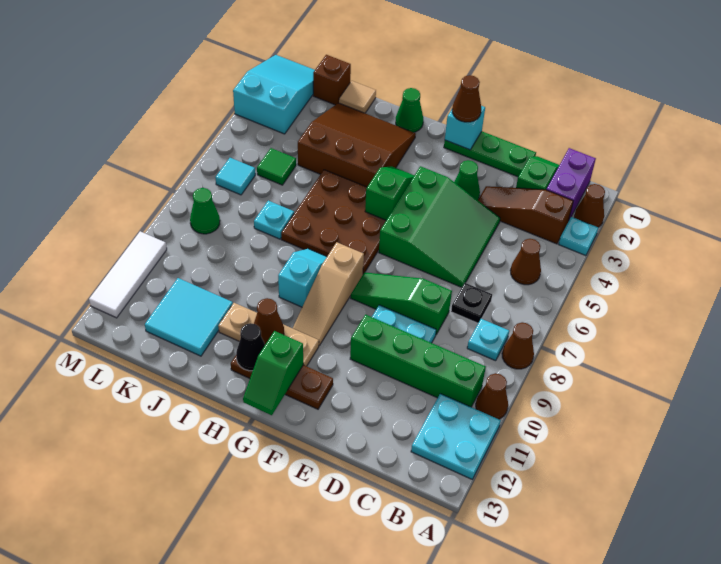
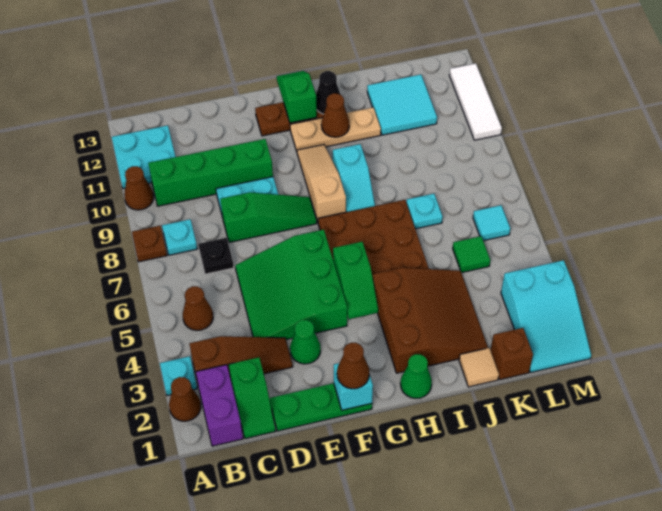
brown 1x1 cone [502,322,534,369] -> brown 1x1 plate [132,226,167,262]
brown 3x3 slope [298,103,416,187] -> brown 3x3 slope turned to [372,268,488,373]
green 1x1 cone [190,188,220,234] -> none

